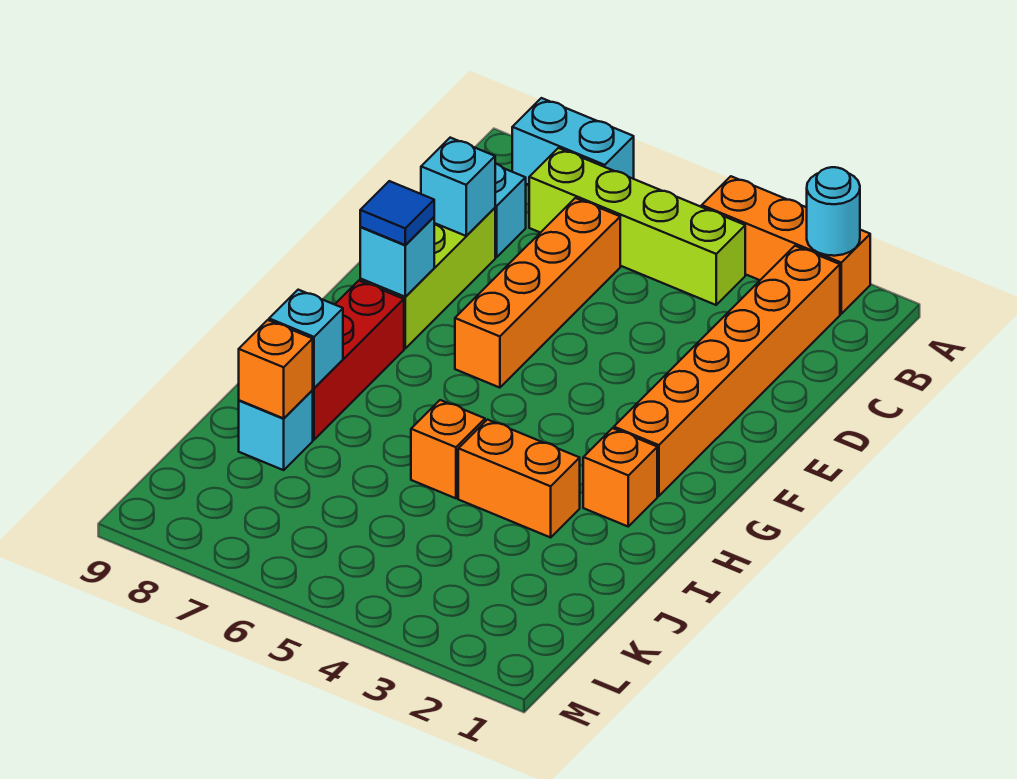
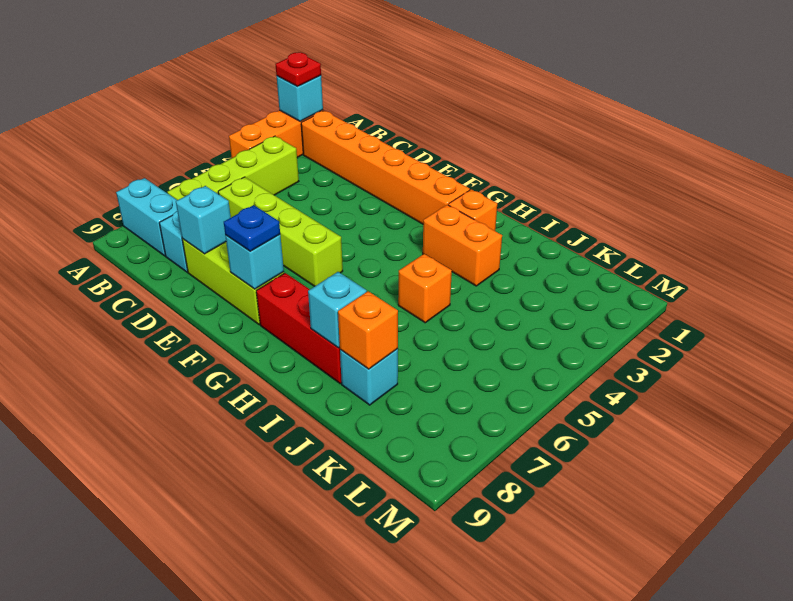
cyan 1x1 round brick [807,167,860,256] -> cyan 1x1 brick [277,76,323,122]
none -> red 1x1 plate [275,52,321,86]
cyan 1x2 brick [512,98,634,185] -> cyan 1x2 brick turned to [116,178,177,256]
orange 1x4 brick [455,198,620,388] -> lime 1x4 brick [218,177,343,286]
blue 1x1 tile [360,181,434,245] -> blue 1x1 plate [224,205,280,251]
orange 1x2 brick [458,420,580,537] -> orange 1x2 brick turned to [423,205,502,286]

